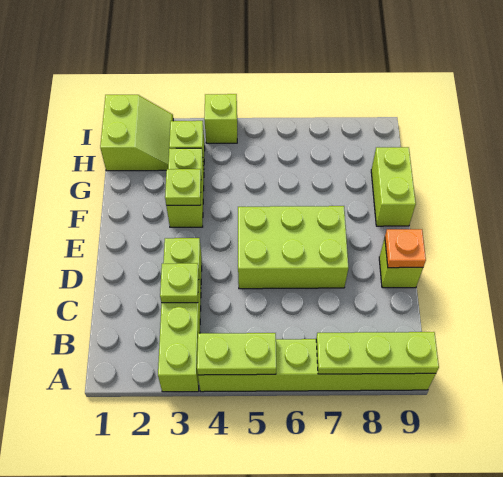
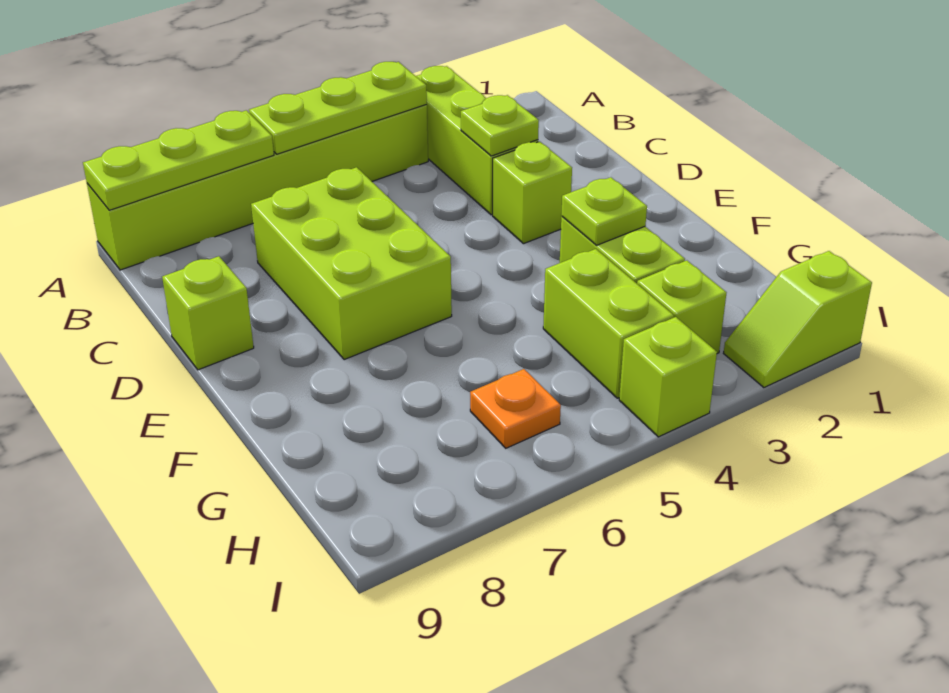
lime 1x2 plate [197,333,276,375] -> lime 1x3 plate [249,62,427,154]
lime 2x3 brick [238,206,349,289] -> lime 2x3 brick turned to [251,167,452,360]
orange 1x1 plate [385,229,426,268] -> orange 1x1 plate moved to [470,369,561,448]
lime 1x2 brick [371,147,416,226] -> lime 1x2 brick moved to [543,249,674,398]
lime 2x2 slope [100,95,173,171] -> lime 1x2 slope [723,251,872,388]

